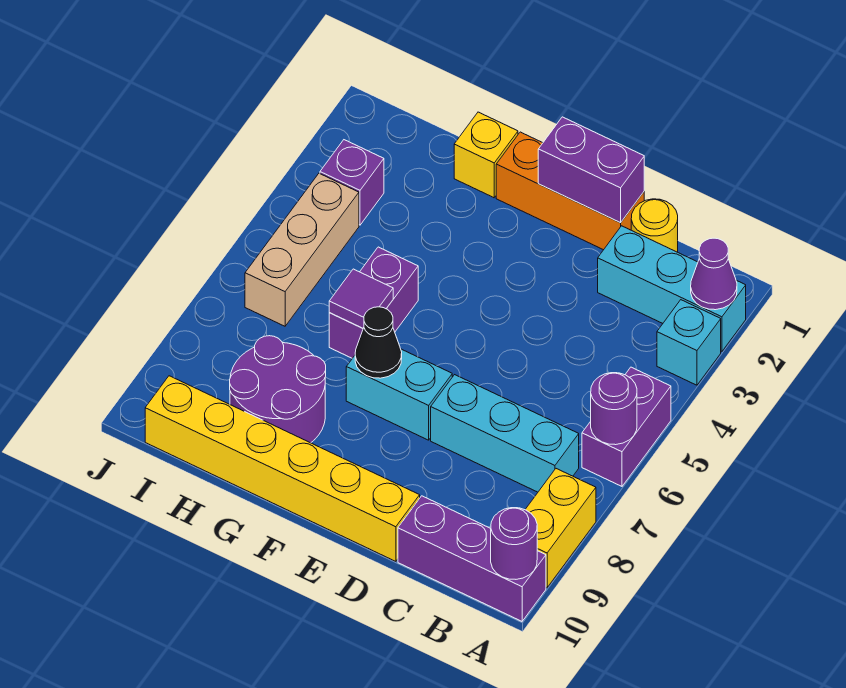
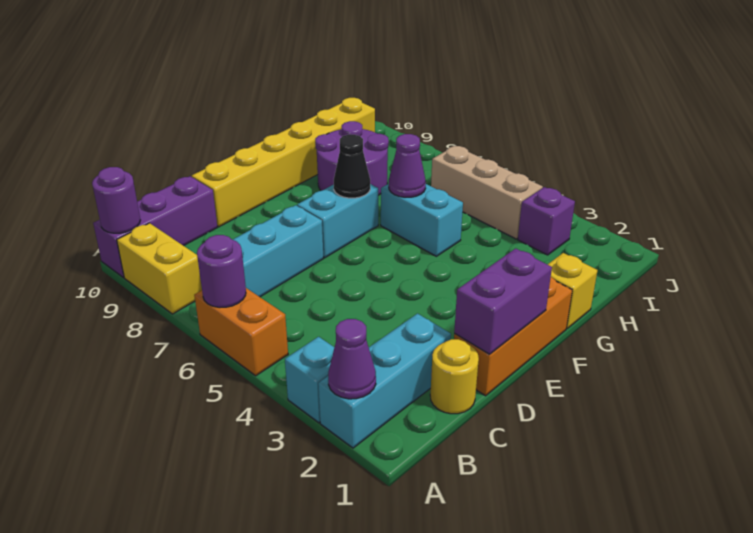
purple 1x2 brick [582,367,671,486] -> orange 1x2 brick [194,288,288,376]
purple 1x2 brick [329,247,418,358] -> cyan 1x2 brick [381,184,463,256]
purple 1x1 tile [329,269,393,328] -> purple 1x1 cone [389,134,426,197]

